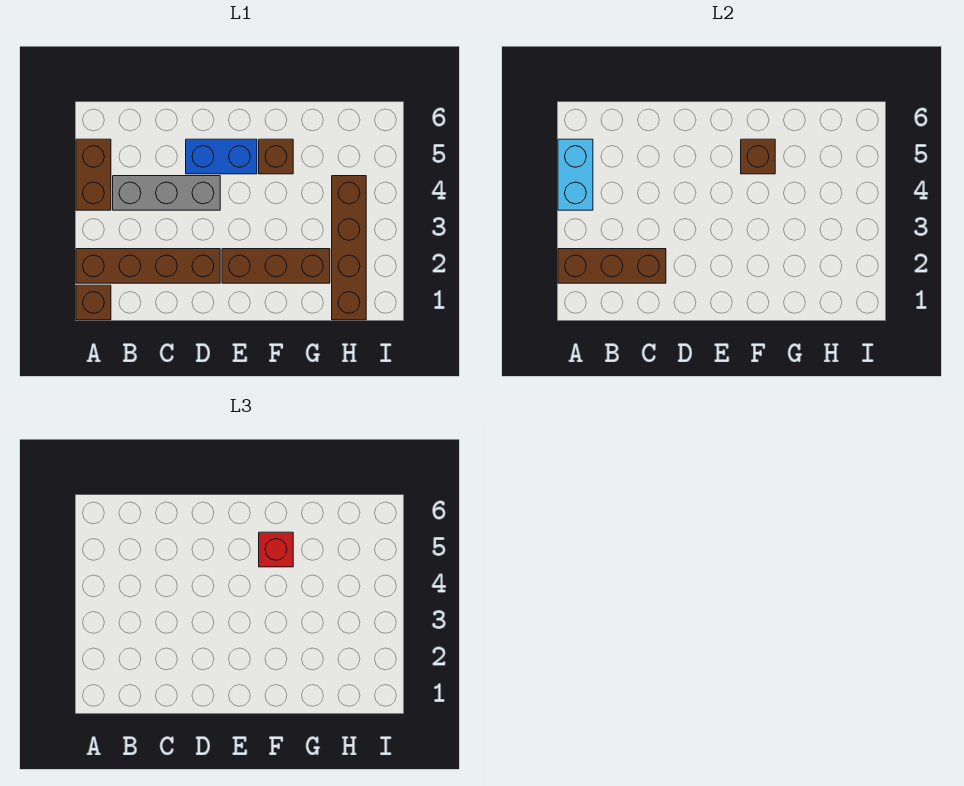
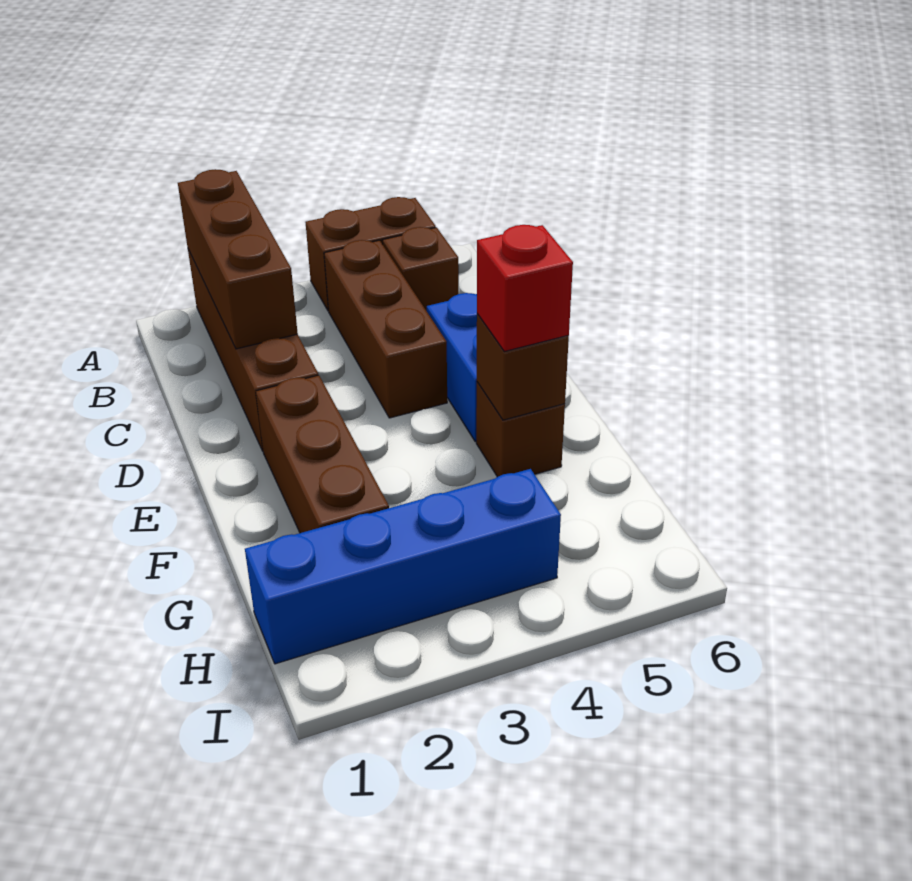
brown 1x1 brick [76,285,111,320] -> brown 1x1 brick moved to [383,227,459,311]
cyan 1x2 brick [558,139,593,210] -> none
grey 1x3 brick [113,176,220,210] -> brown 1x3 brick [324,240,447,418]
brown 1x4 brick [332,176,366,320] -> blue 1x4 brick [245,469,561,664]

